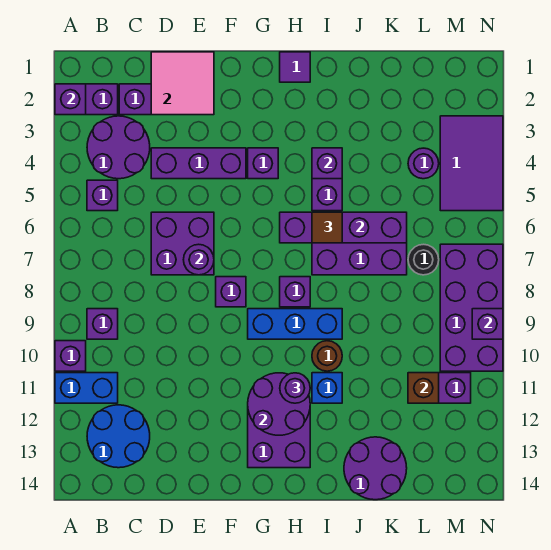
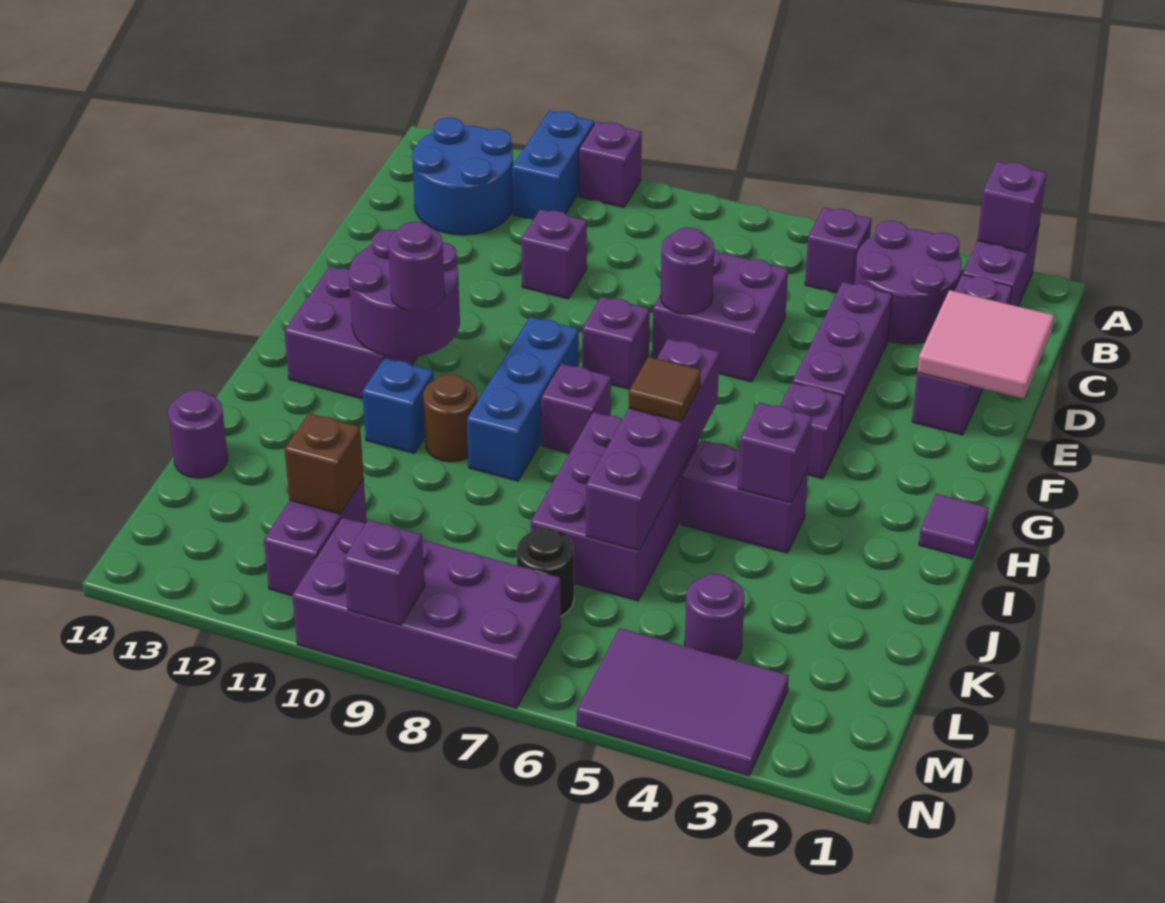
purple 1x1 brick [87,309,118,339] -> purple 1x1 brick moved to [521,209,587,299]
purple 2x2 round brick [344,437,407,500] -> purple 1x1 round brick [168,390,228,478]

